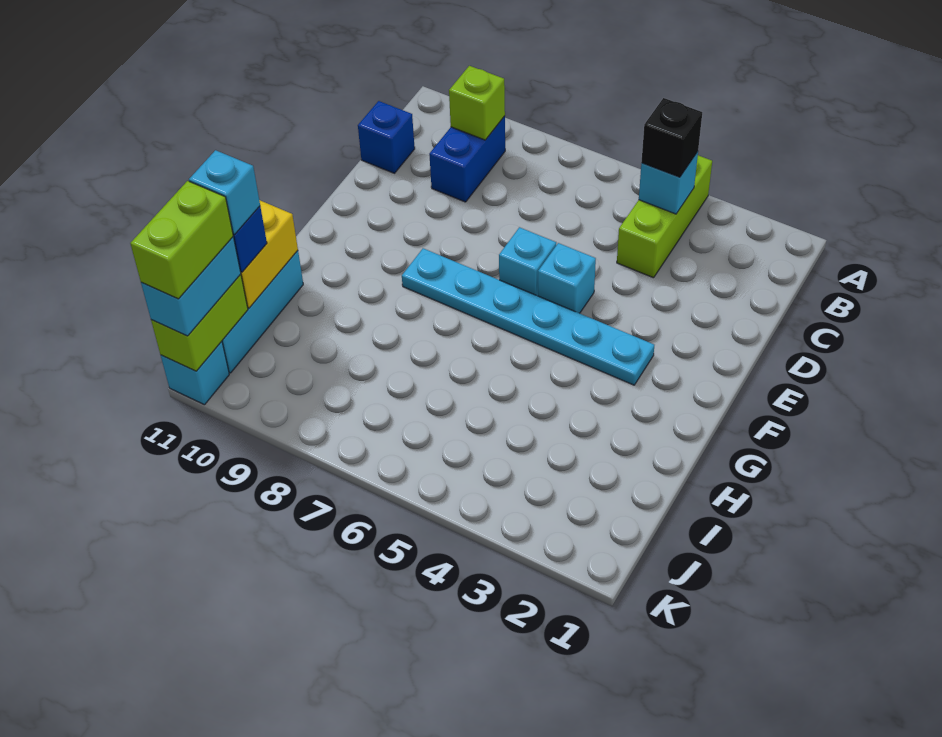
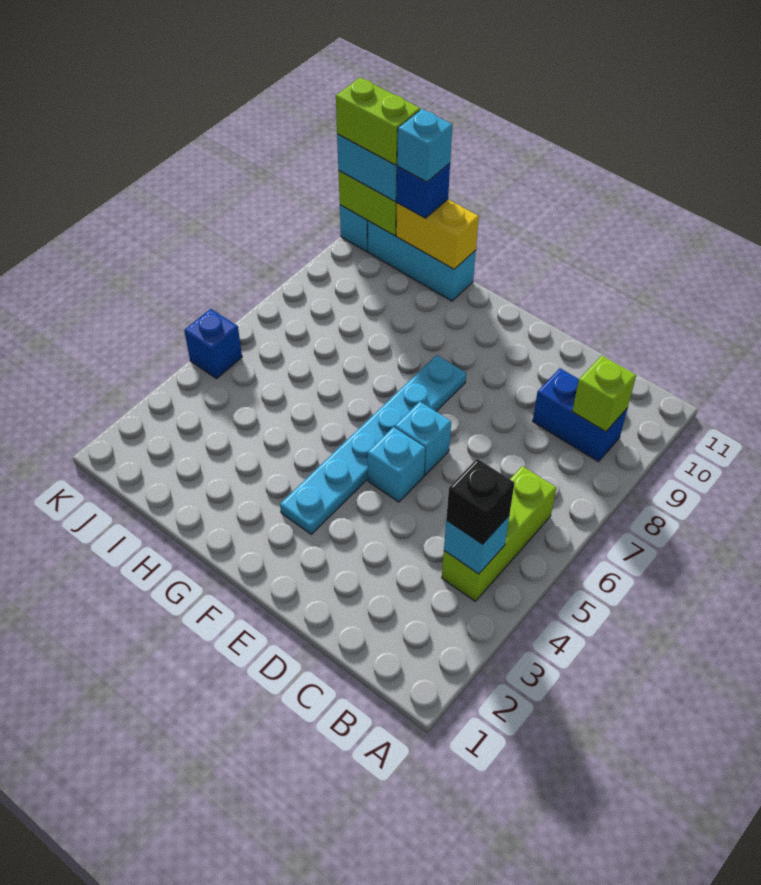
lime 1x3 brick [617,155,712,278] -> lime 1x3 brick turned to [442,466,556,601]
blue 1x1 brick [358,101,415,173] -> blue 1x1 brick moved to [184,309,242,379]

